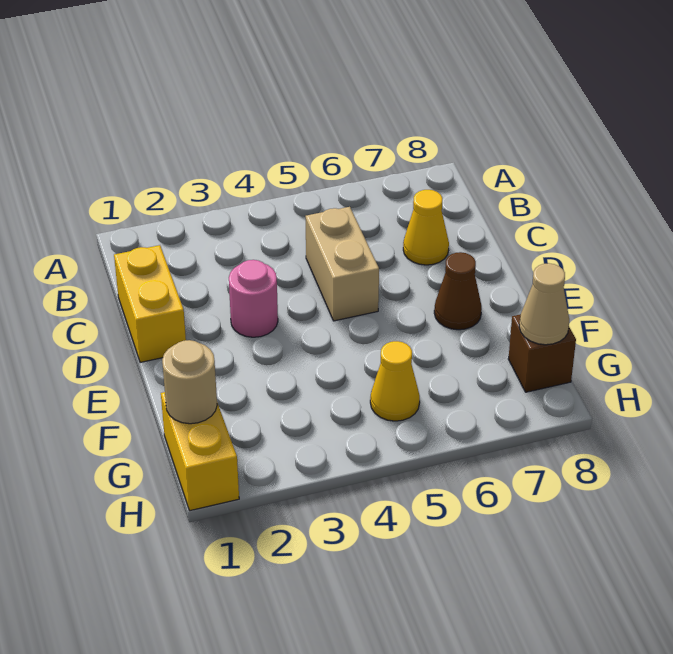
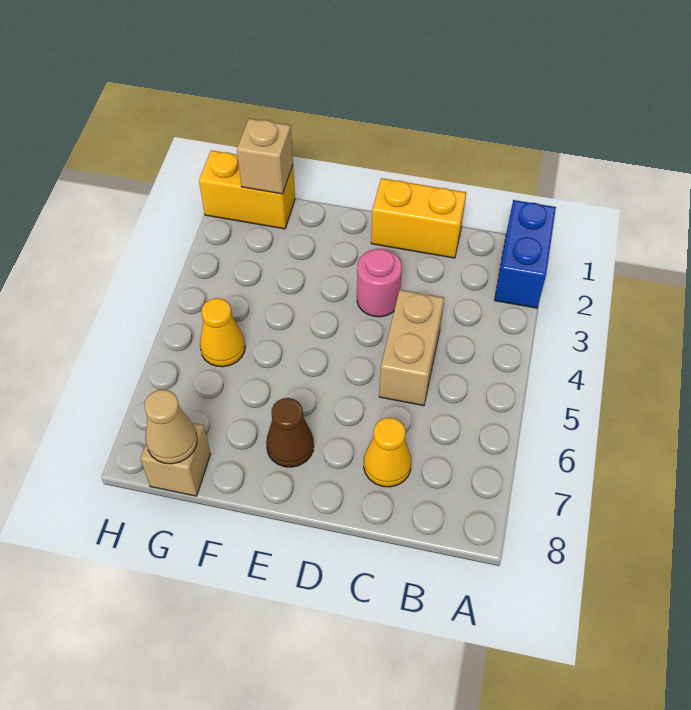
none -> blue 1x2 brick [495,200,556,308]
tan 1x2 brick [306,207,379,321] -> tan 1x2 brick turned to [379,290,444,406]
tan 1x1 round brick [162,340,217,424] -> tan 1x1 brick [237,119,293,194]
brown 1x1 brick [508,314,576,392] -> tan 1x1 brick [141,423,210,496]

